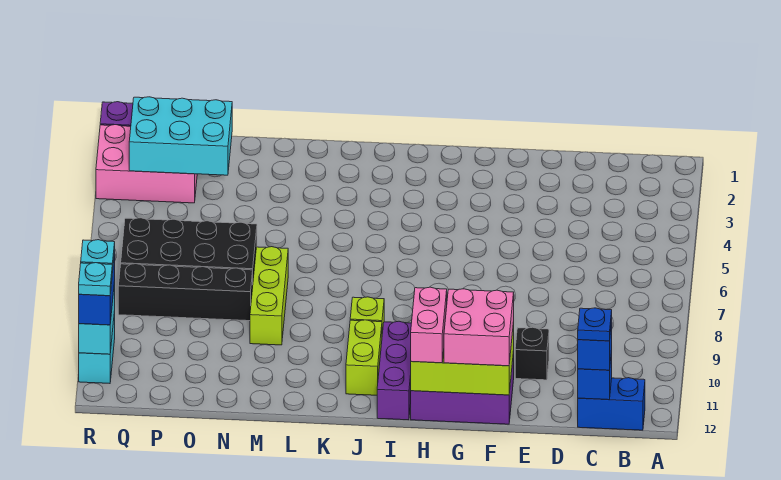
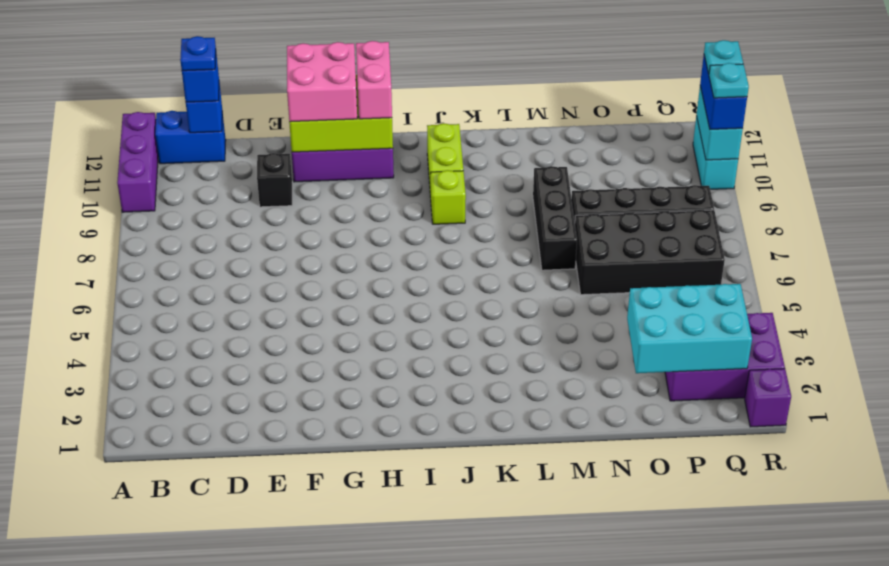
purple 1x3 brick [377,321,411,420] -> purple 1x3 brick moved to [117,112,158,212]
lime 1x3 brick [250,247,288,345] -> black 1x3 brick [533,166,577,270]
pink 2x3 brick [96,125,197,203] -> purple 2x3 brick [665,313,785,401]

